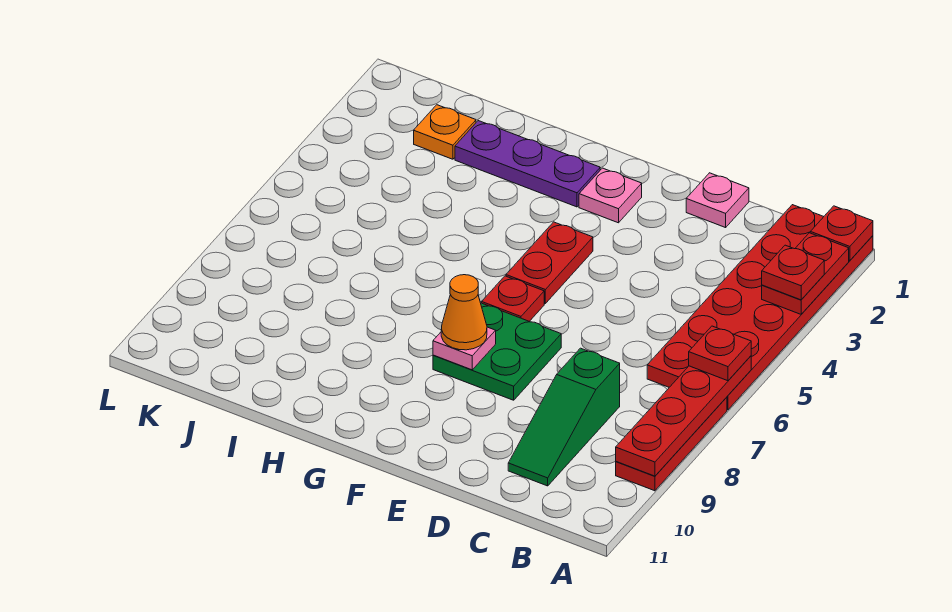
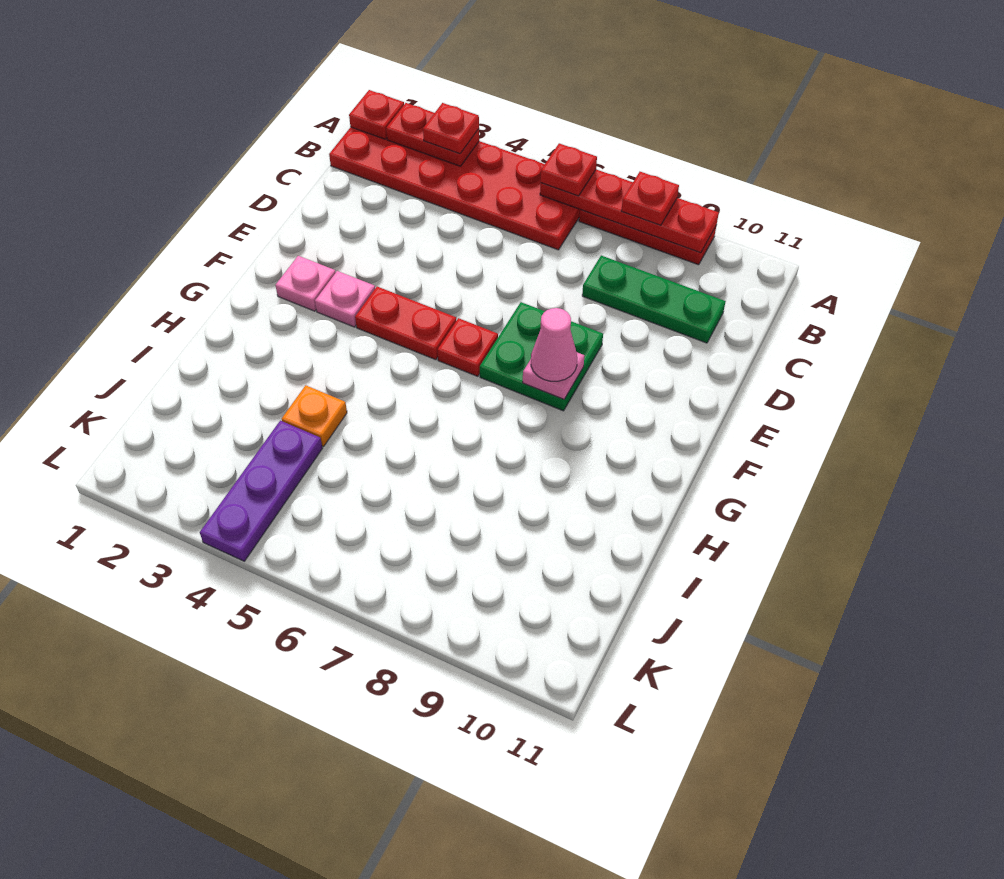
none -> red 1x1 plate [621,172,679,225]
green 1x3 slope [508,348,620,486] -> green 1x3 plate [582,256,726,343]
pink 1x1 plate [686,173,749,228] -> pink 1x1 plate moved to [315,271,375,327]
orange 1x1 cone [441,275,487,350] -> pink 1x1 cone [531,308,577,381]
purple 1x3 plate [455,121,600,207] -> purple 1x3 plate moved to [200,421,322,561]
orange 1x1 plate [414,105,476,159] -> orange 1x1 plate moved to [282,385,347,446]

